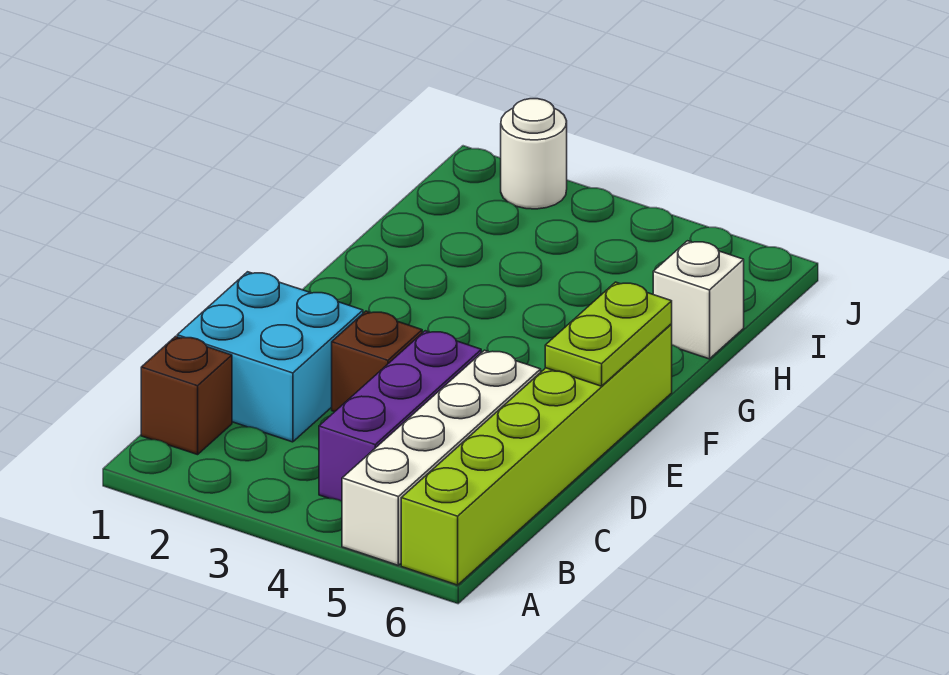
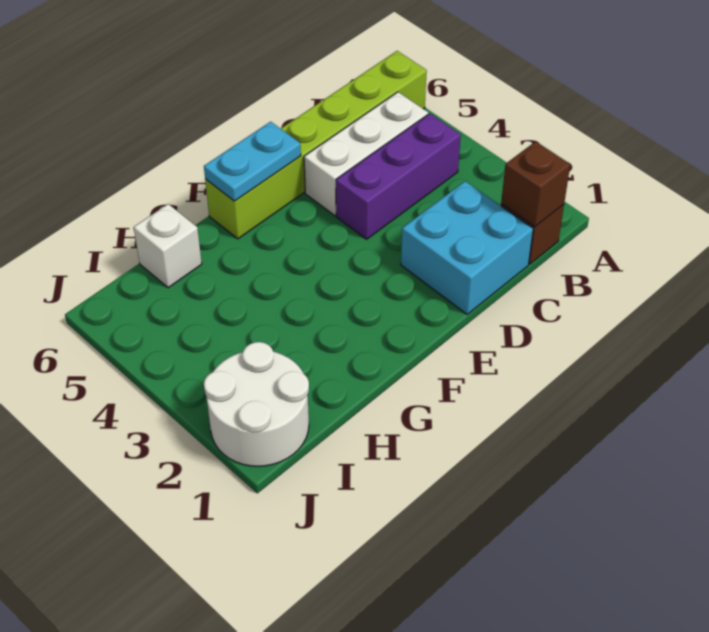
white 1x4 brick [342,350,541,565] -> white 1x3 brick [304,92,428,216]
brown 1x1 brick [332,311,422,412] -> brown 1x1 brick moved to [501,141,570,227]
lime 1x2 plate [545,282,672,386] -> cyan 1x2 plate [204,122,301,201]
white 1x1 round brick [501,99,567,209] -> white 2x2 round brick [204,342,309,466]

